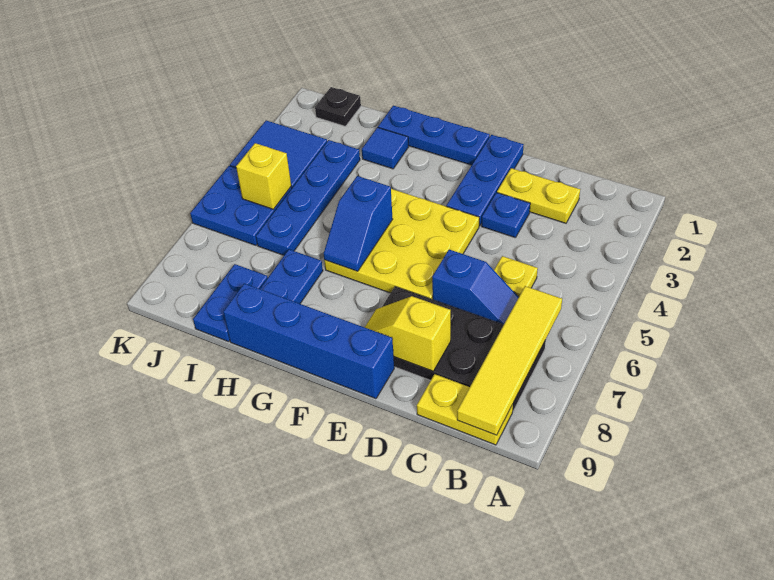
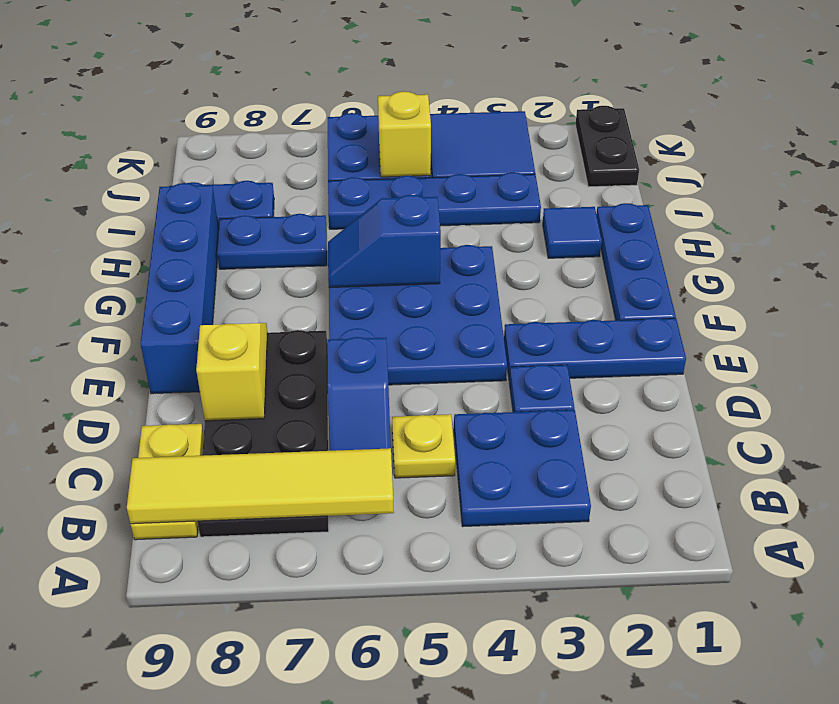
none -> blue 2x2 plate [454,410,591,526]
yellow 1x2 plate [497,168,580,223] -> none
yellow 3x3 plate [324,189,479,299] -> blue 3x3 plate [329,245,507,385]
black 1x1 plate [315,87,361,126] -> black 1x2 plate [576,106,639,187]

